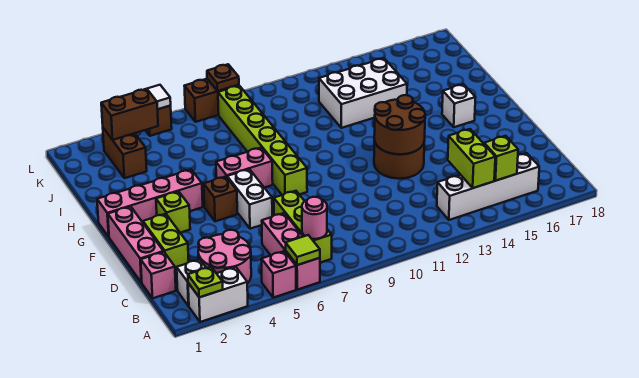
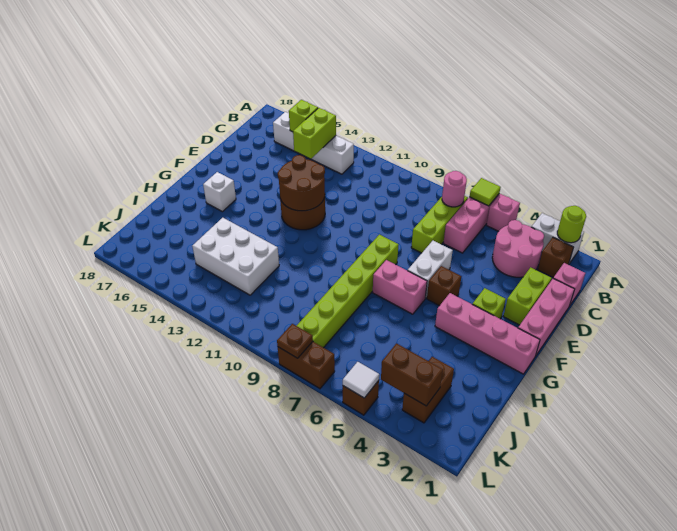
lime 1x1 plate [188,267,223,297] -> lime 1x1 round brick [557,206,586,243]
white 1x1 brick [177,259,206,306] -> brown 1x1 brick [538,238,573,277]

